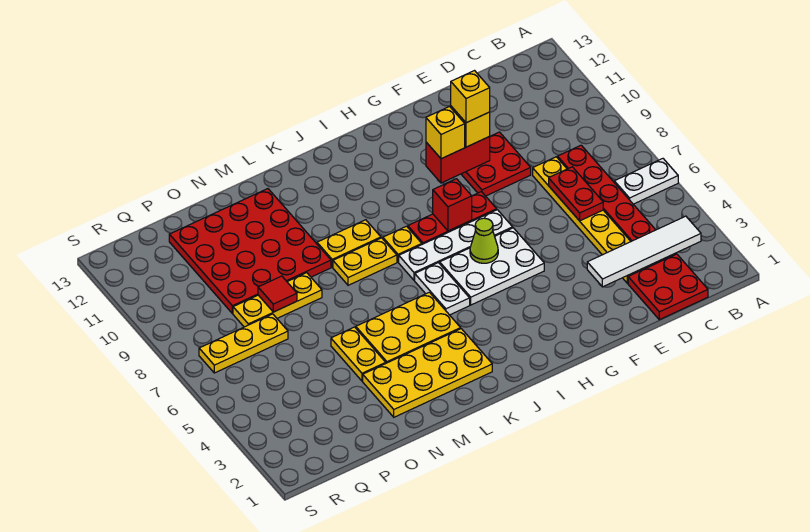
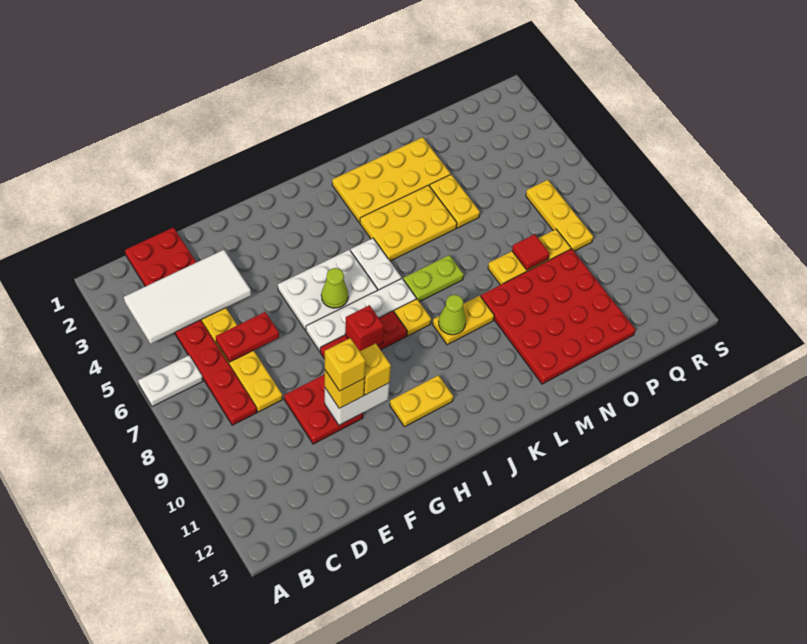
white 1x4 tile [587,216,701,287] -> white 2x4 tile [124,250,251,344]
red 1x2 plate [549,167,603,221] -> red 1x2 plate turned to [216,312,279,362]
red 1x2 brick [426,136,490,183] -> white 1x2 brick [325,383,390,425]
none -> lime 1x2 plate [403,255,464,302]
yellow 1x2 plate [333,238,397,285] -> yellow 1x2 plate moved to [390,375,453,427]
none -> lime 1x1 cone [439,295,466,335]
yellow 1x3 plate [199,314,288,373] -> yellow 1x3 plate turned to [526,180,593,251]

